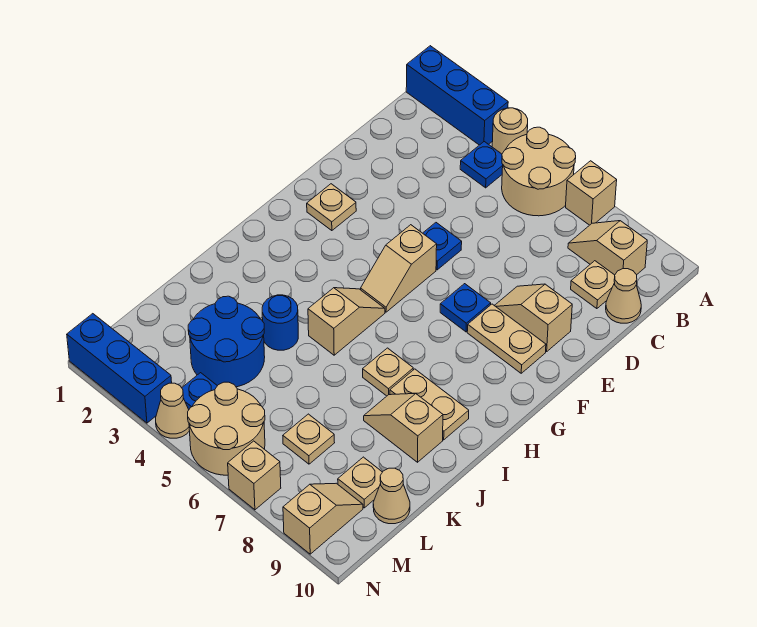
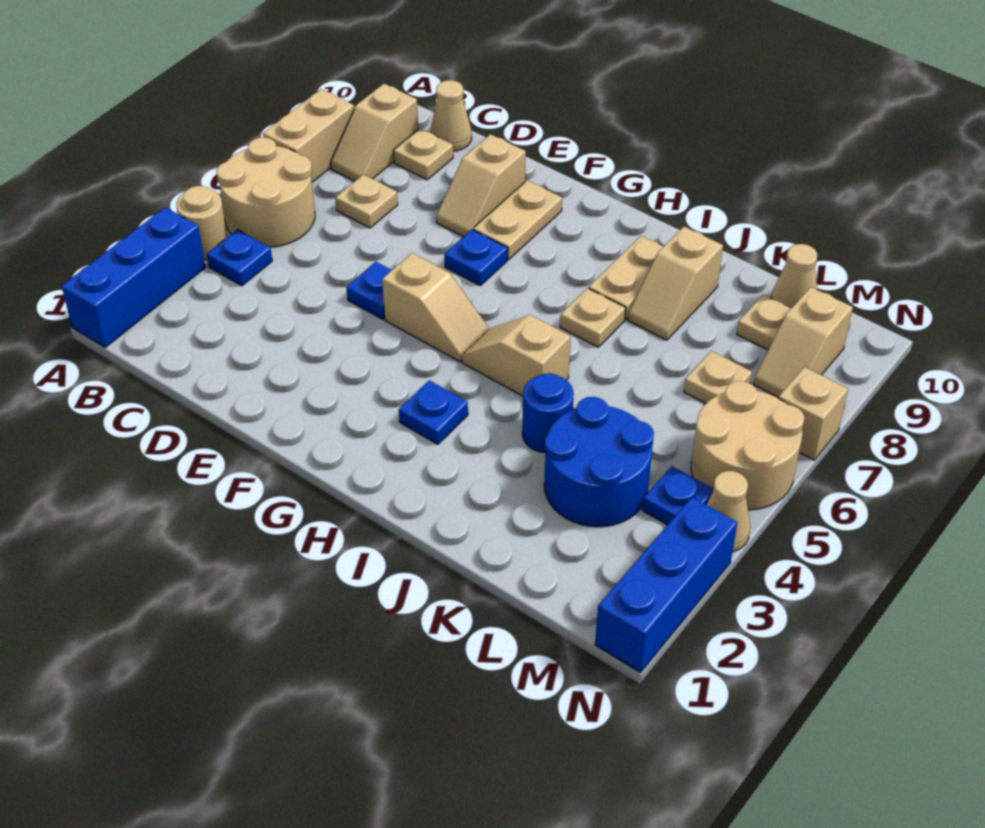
tan 1x1 brick [566,161,617,225] -> tan 1x2 brick [263,89,354,182]
tan 1x1 plate [307,184,356,231] -> tan 1x1 plate moved to [335,175,398,228]
none -> blue 1x1 plate [399,380,468,444]
tan 1x2 slope [283,483,363,554] -> tan 1x2 slope turned to [754,287,853,397]

